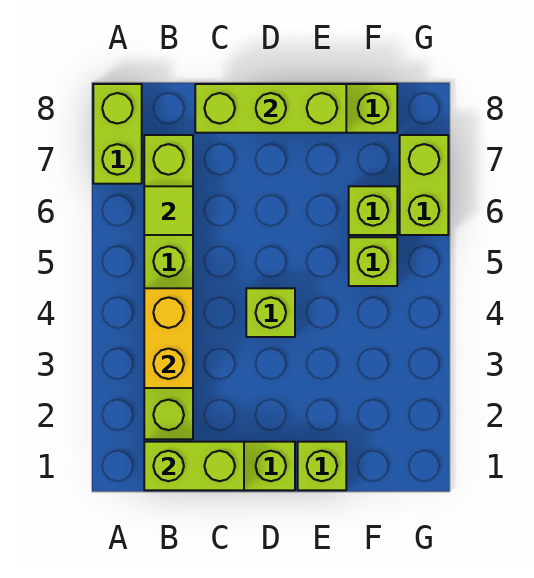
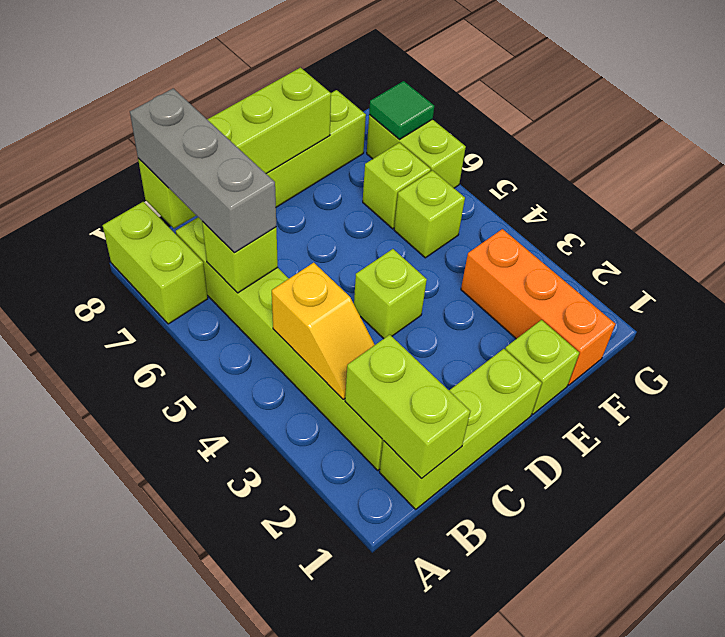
lime 1x2 brick [144,442,244,490] -> lime 1x2 brick turned to [345,335,470,479]
yellow 1x2 brick [144,288,193,388] -> yellow 1x2 slope [272,263,375,399]
lime 1x1 tile [144,186,193,235] -> lime 1x1 brick [202,222,278,293]
none -> grey 1x3 brick [130,88,276,253]
lime 1x3 brick [195,84,346,133] -> lime 1x4 brick [138,68,331,229]
none -> orange 1x3 brick [461,229,615,385]
none -> green 1x1 tile [369,81,434,140]

